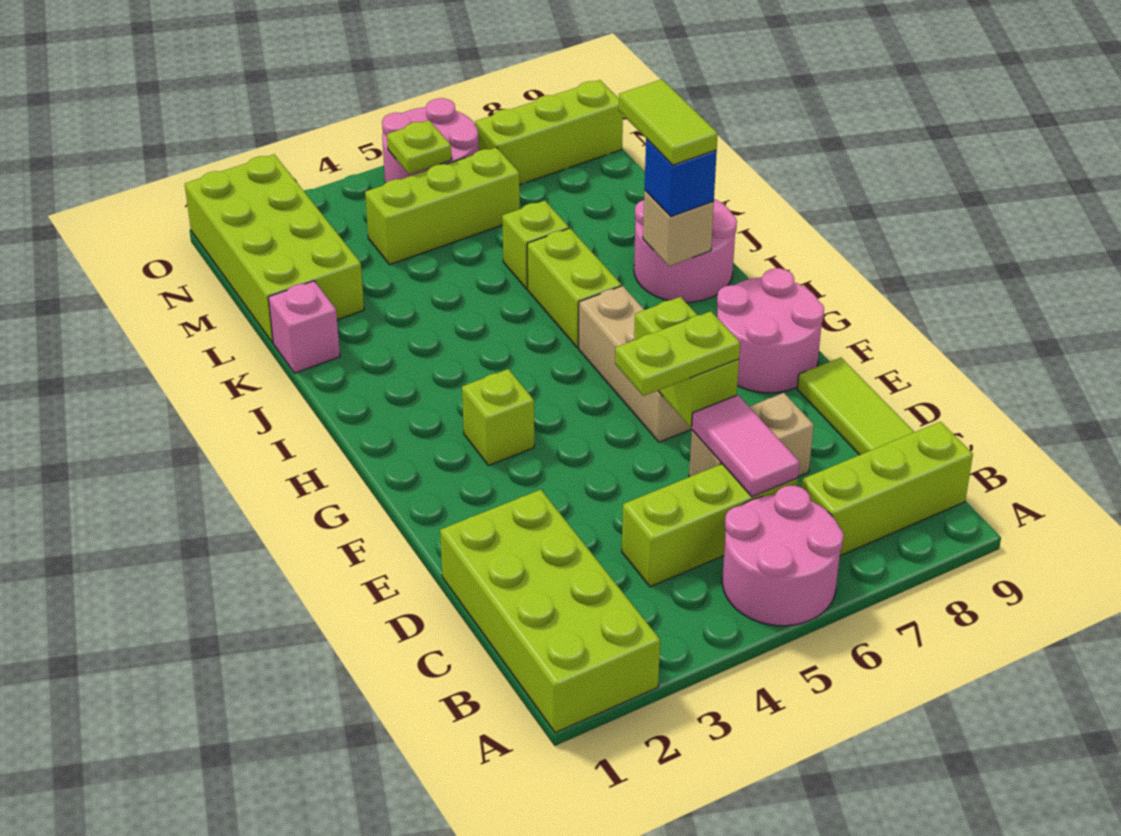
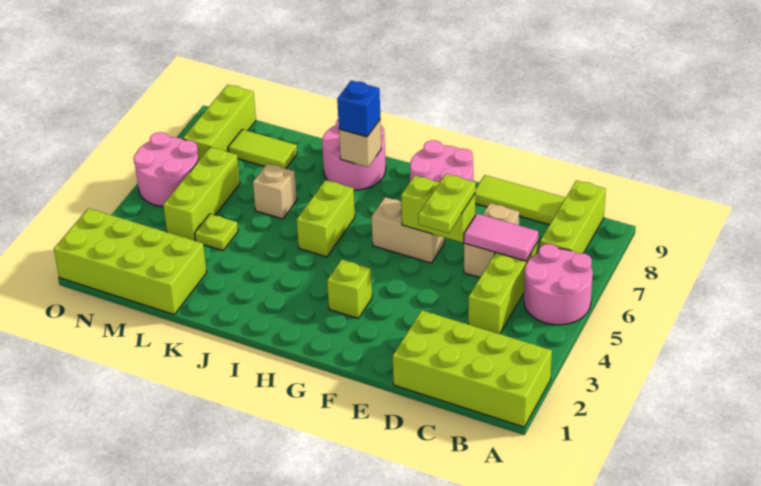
tan 1x3 brick [579,286,692,442] -> tan 1x2 brick [371,197,444,263]
lime 1x2 brick [527,228,621,348] -> lime 1x2 brick turned to [297,180,355,257]
lime 1x2 tile [619,79,718,165] -> lime 1x2 tile moved to [228,129,297,169]
pink 1x1 brick [268,281,340,373] -> none
lime 1x1 brick [502,201,569,289] -> tan 1x1 brick [253,163,297,219]
lime 1x1 plate [387,120,451,174] -> lime 1x1 plate moved to [195,214,238,251]

